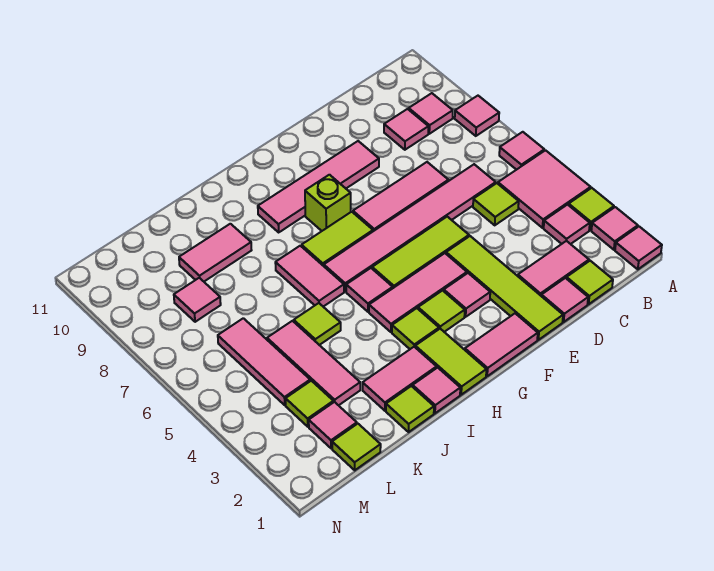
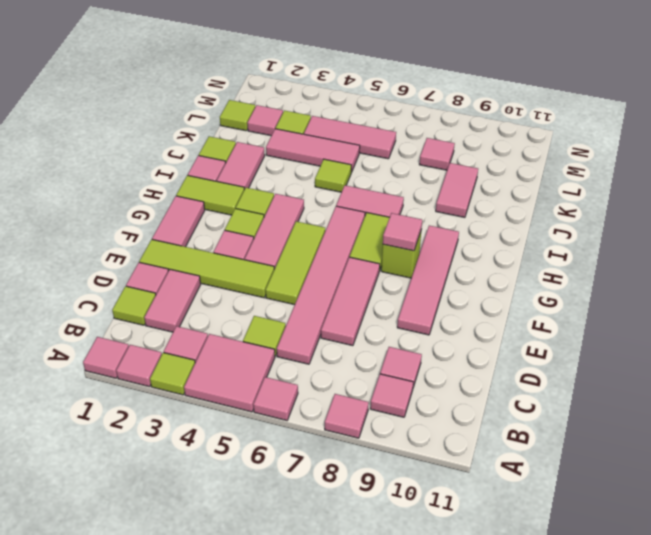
pink 1x1 tile [346,268,393,312] -> pink 1x1 tile moved to [383,213,422,251]

